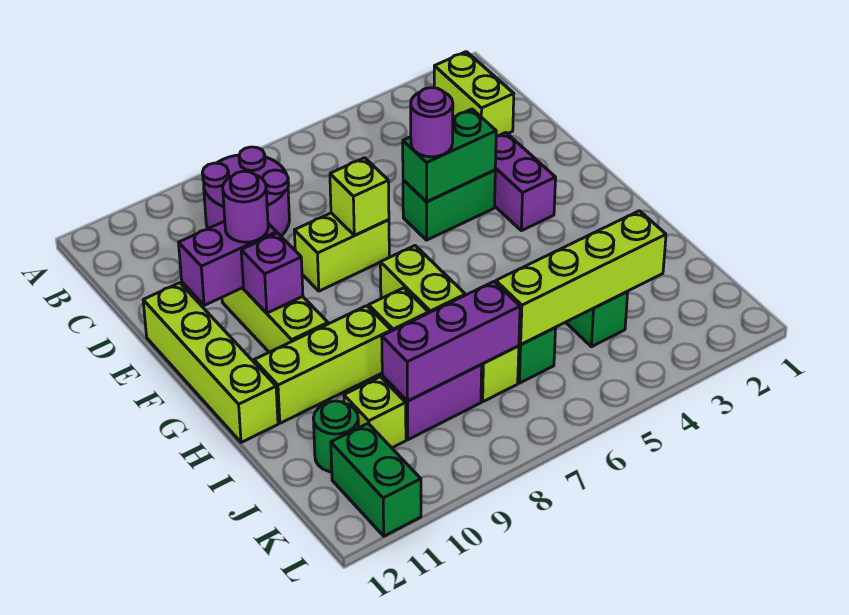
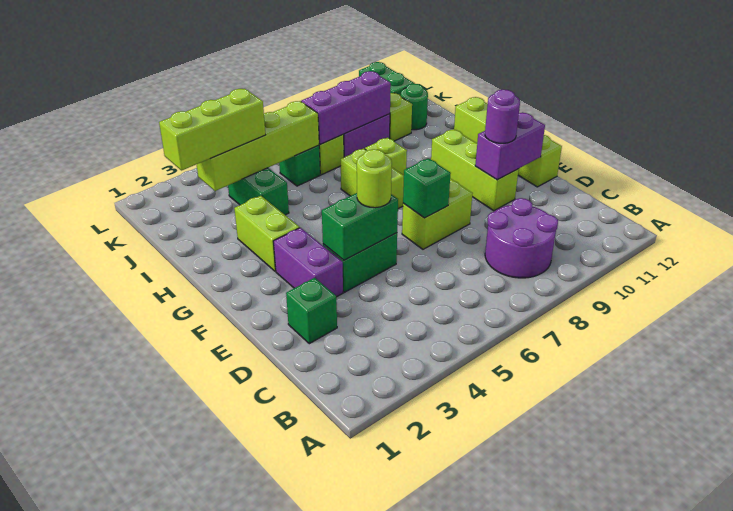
lime 1x2 brick [434,52,514,136] -> lime 1x2 brick moved to [234,196,300,271]
none -> green 1x1 brick [286,278,337,344]
purple 1x1 round brick [411,88,453,157] -> lime 1x1 round brick [357,149,392,208]
lime 1x1 brick [330,158,389,235] -> green 1x1 brick [403,158,451,218]
purple 1x1 brick [241,233,303,313] -> none
lime 1x3 brick [254,306,391,423] -> lime 1x3 brick moved to [159,89,266,171]

